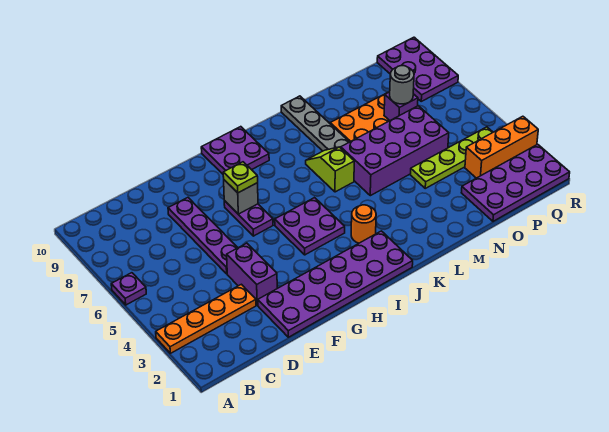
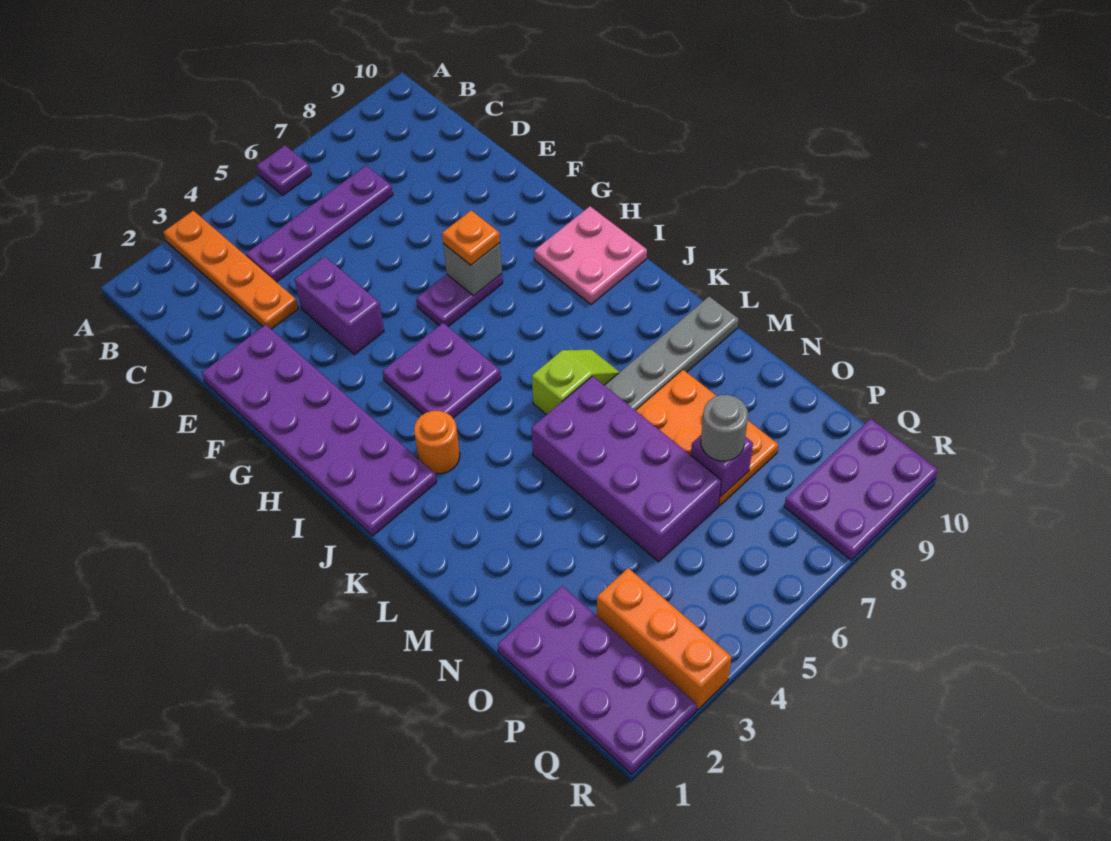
purple 1x2 brick [227,243,277,305] -> purple 1x2 brick turned to [295,256,384,355]
purple 1x4 plate [168,198,238,274] -> purple 1x4 plate moved to [246,165,393,282]
lime 1x1 plate [223,162,258,193] -> orange 1x1 plate [442,210,500,265]
purple 2x2 plate [201,127,269,174] -> pink 2x2 plate [534,207,647,304]
lime 1x4 plate [410,127,493,188] -> none

